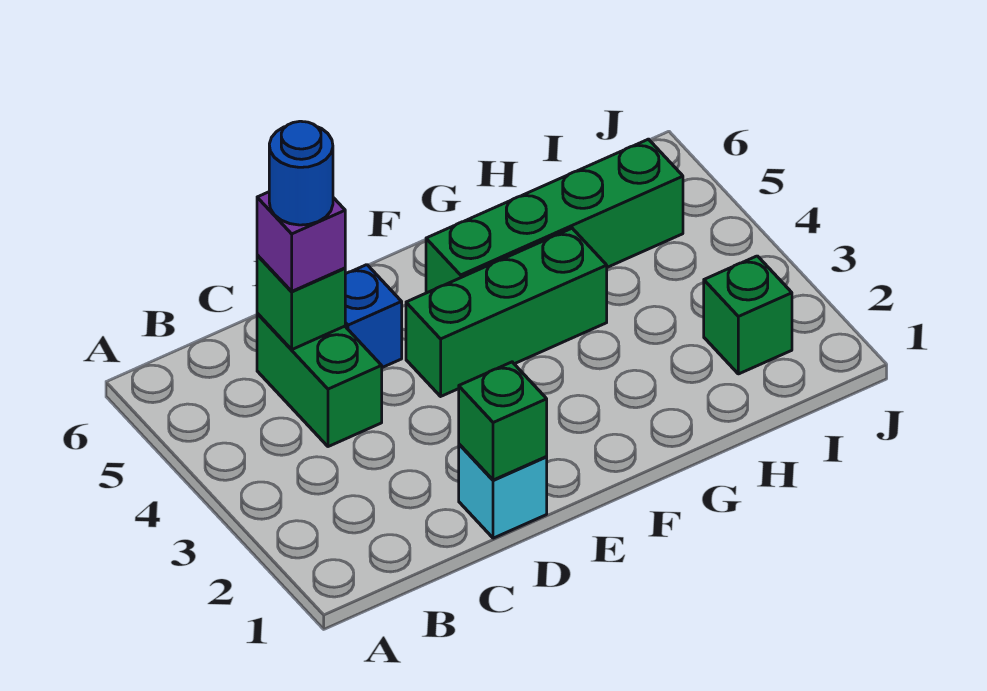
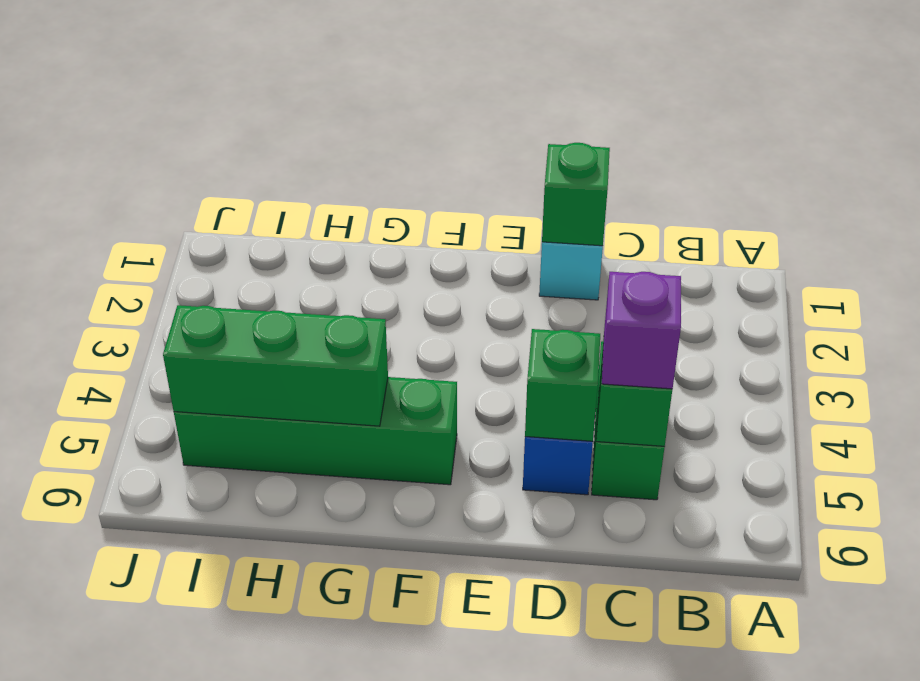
blue 1x1 round brick [269,121,333,225] -> none
green 1x3 brick [406,228,607,396] -> green 1x3 brick moved to [163,305,388,426]
green 1x1 brick [704,256,792,374] -> green 1x1 brick moved to [525,329,600,441]

